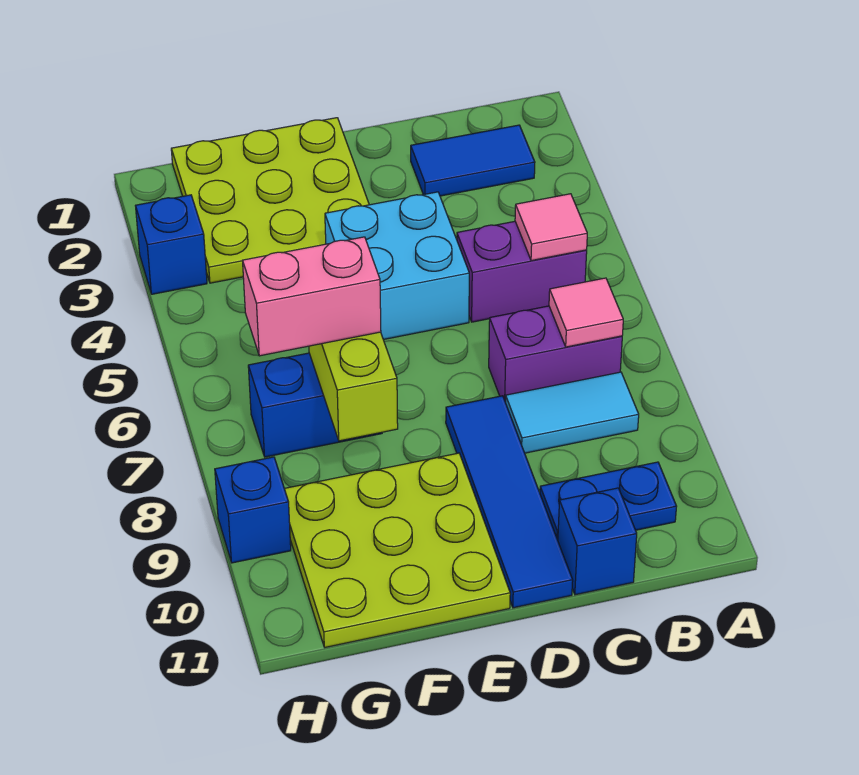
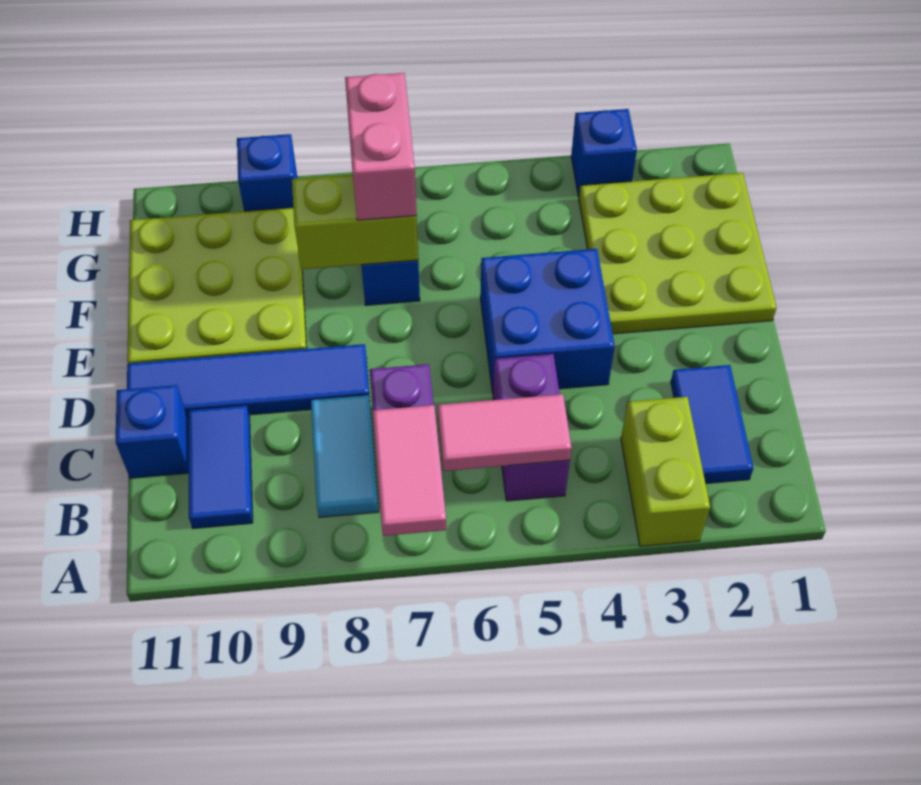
none -> lime 1x2 brick [621,397,710,546]
pink 1x1 tile [515,194,587,261] -> pink 1x2 tile [437,394,571,471]
pink 1x1 tile [549,278,623,347] -> pink 1x2 tile [373,405,446,536]
blue 1x2 plate [540,462,677,540] -> blue 1x2 tile [188,405,253,529]
cyan 2x2 brick [325,192,469,340] -> blue 2x2 brick [480,249,615,393]

